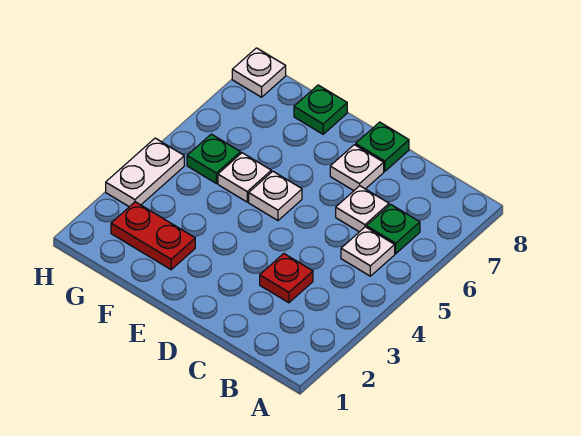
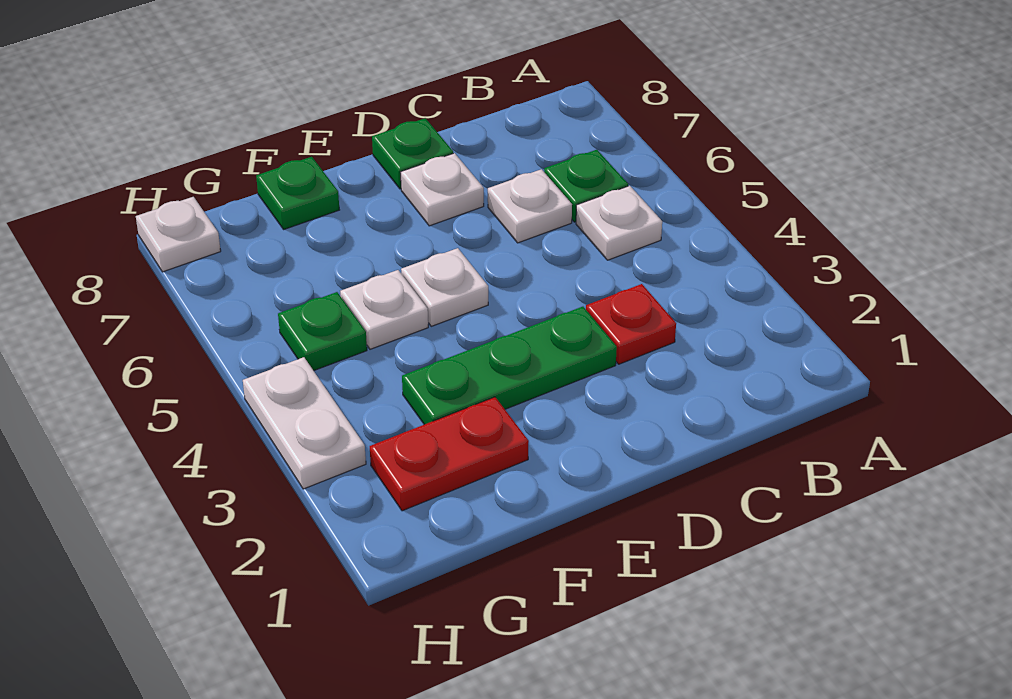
none -> green 1x3 plate [402,307,617,425]

